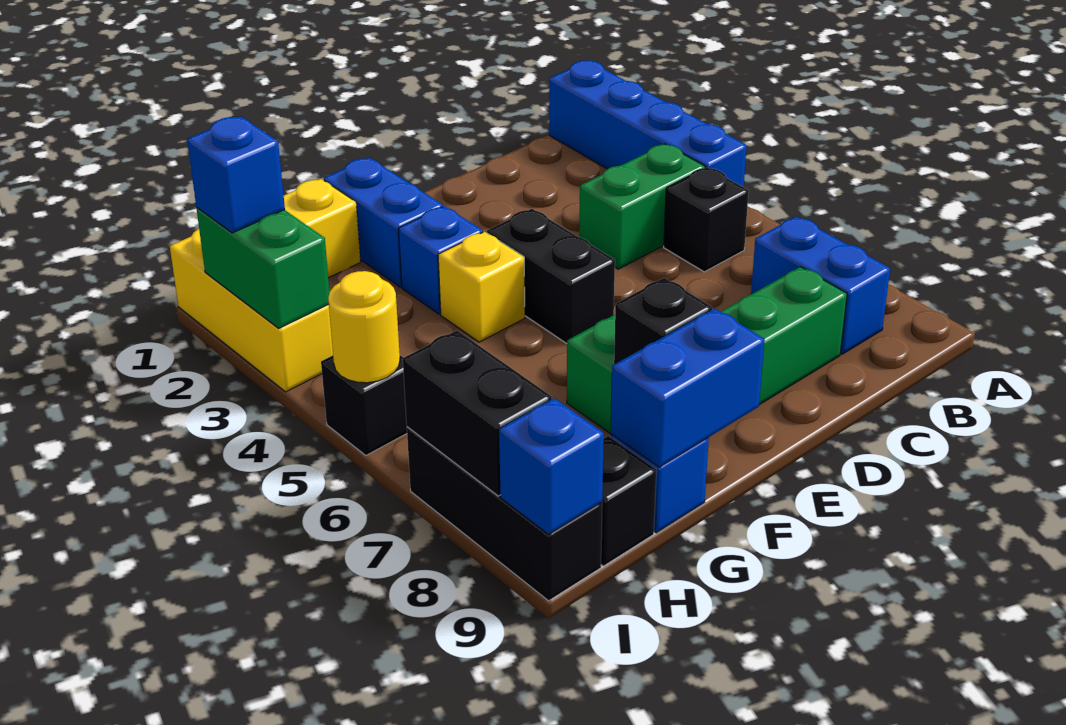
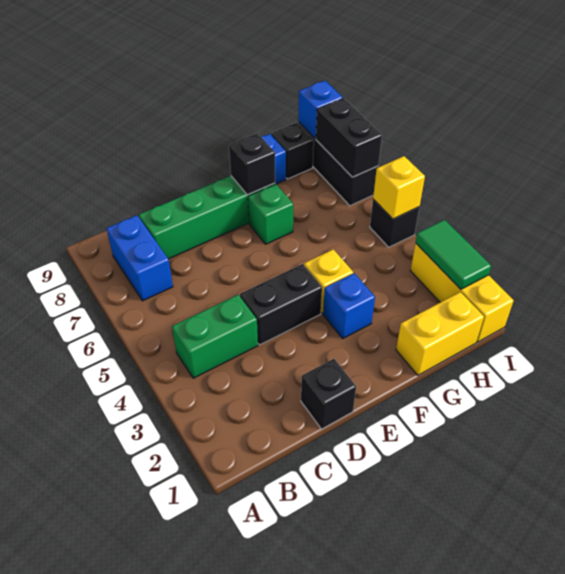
blue 1x4 brick [549,60,747,187] -> none
black 1x1 brick [664,167,749,272] -> black 1x1 brick moved to [301,359,356,429]
black 1x2 brick [487,209,615,344] -> black 1x2 brick turned to [240,264,322,345]
blue 1x2 brick [324,158,443,287] -> none
blue 1x2 brick [611,308,765,467] -> none
green 1x2 brick [196,208,330,328] -> green 1x2 tile [416,220,491,289]
blue 1x1 brick [187,117,285,233] -> none
yellow 1x1 round brick [328,271,400,383] -> yellow 1x1 brick [373,156,425,219]

